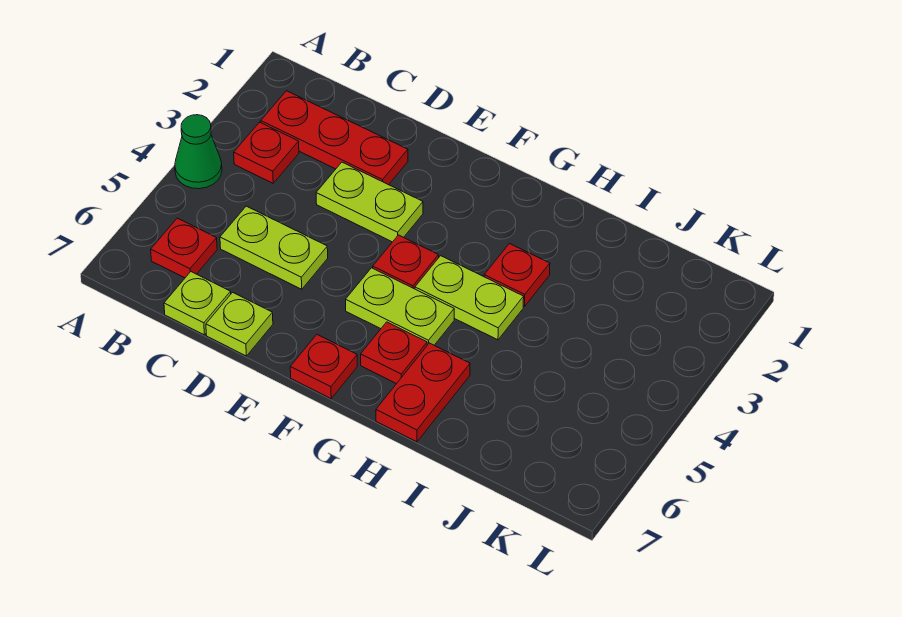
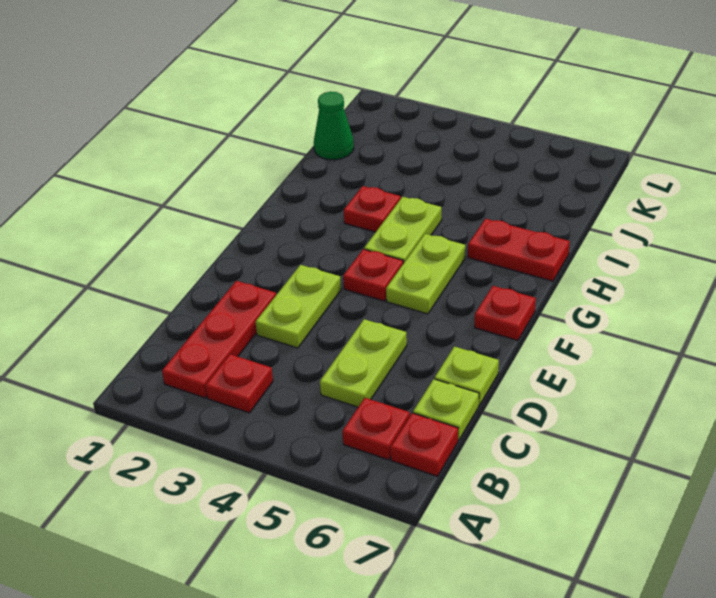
green 1x1 cone [175,115,222,189] -> green 1x1 cone moved to [314,92,354,160]
red 1x1 plate [361,322,427,384] -> red 1x1 plate moved to [391,413,458,476]

